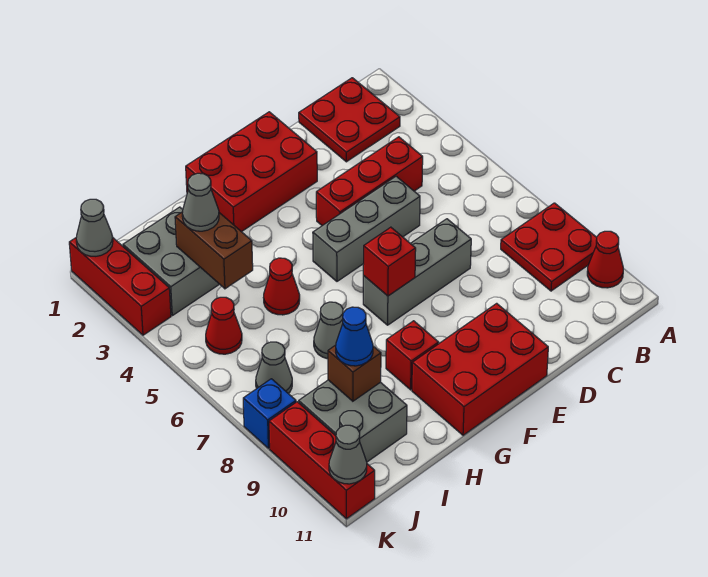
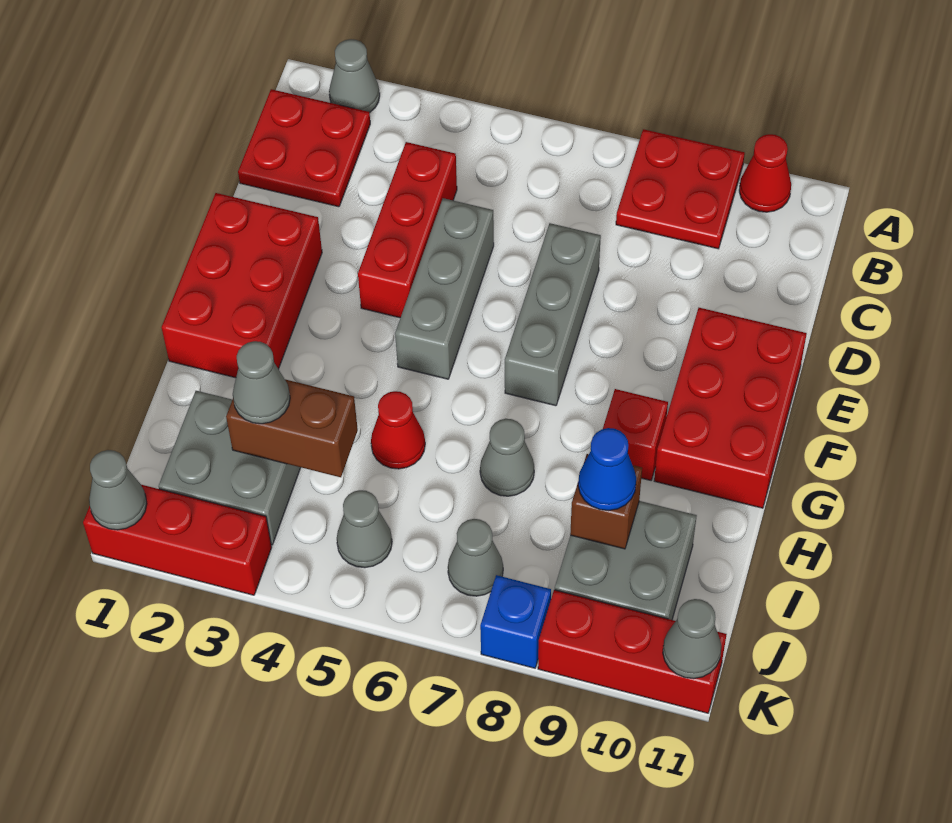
none -> grey 1x1 cone [329,39,380,112]
red 1x1 brick [363,227,416,296] -> none
red 1x1 cone [206,297,242,354] -> grey 1x1 cone [337,490,392,568]

